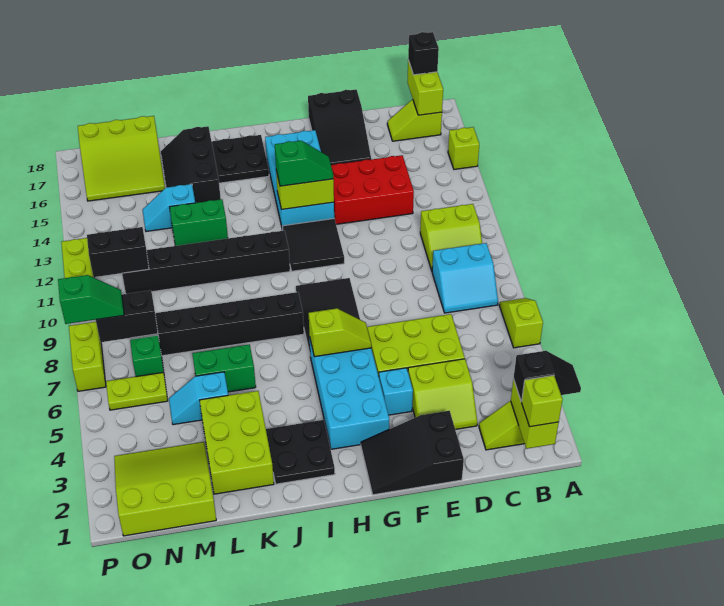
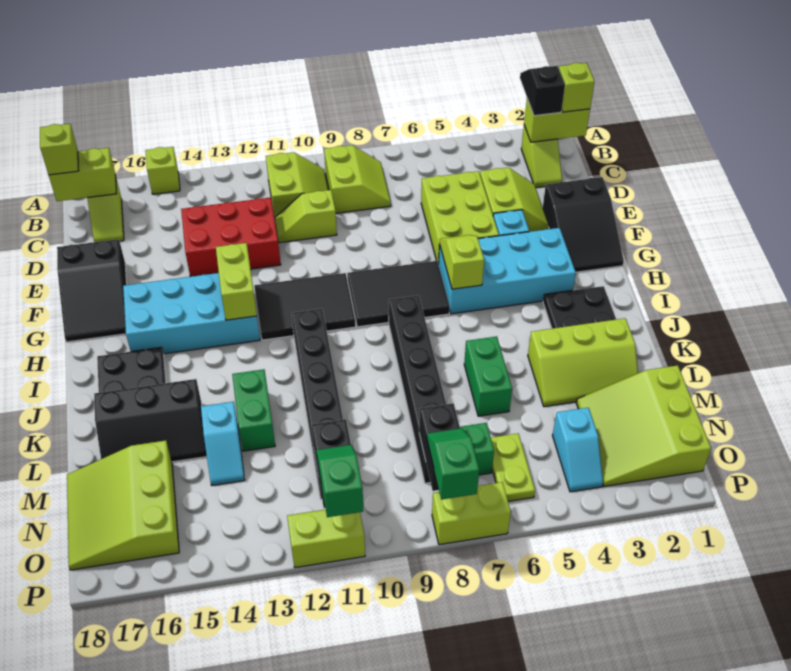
lime 1x2 slope [500,298,543,348] -> lime 1x2 slope moved to [275,190,337,243]
cyan 2x2 slope [432,243,498,313] -> lime 2x2 slope [324,145,391,213]
black 1x1 brick [408,32,439,75] -> lime 1x1 brick [40,124,79,175]
red 2x3 brick [331,155,414,224] -> red 2x3 brick turned to [181,198,281,277]
black 2x3 slope [308,90,371,165] -> black 2x3 slope turned to [57,239,127,342]
black 2x2 tile [283,218,344,271] -> black 2x3 tile [254,273,356,340]
green 1x2 slope [275,141,333,186] -> green 1x2 slope moved to [316,445,363,517]
lime 2x3 brick [200,391,274,494] -> lime 2x3 slope [528,318,638,407]
cyan 1x2 slope [169,372,228,425] -> cyan 1x2 slope moved to [552,408,603,492]
lime 3x3 slope [78,116,165,201] -> lime 3x3 slope turned to [67,441,179,570]

